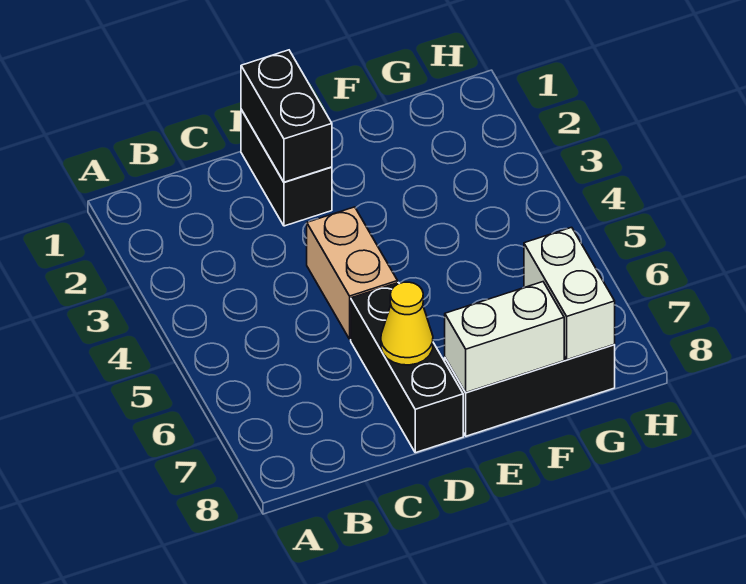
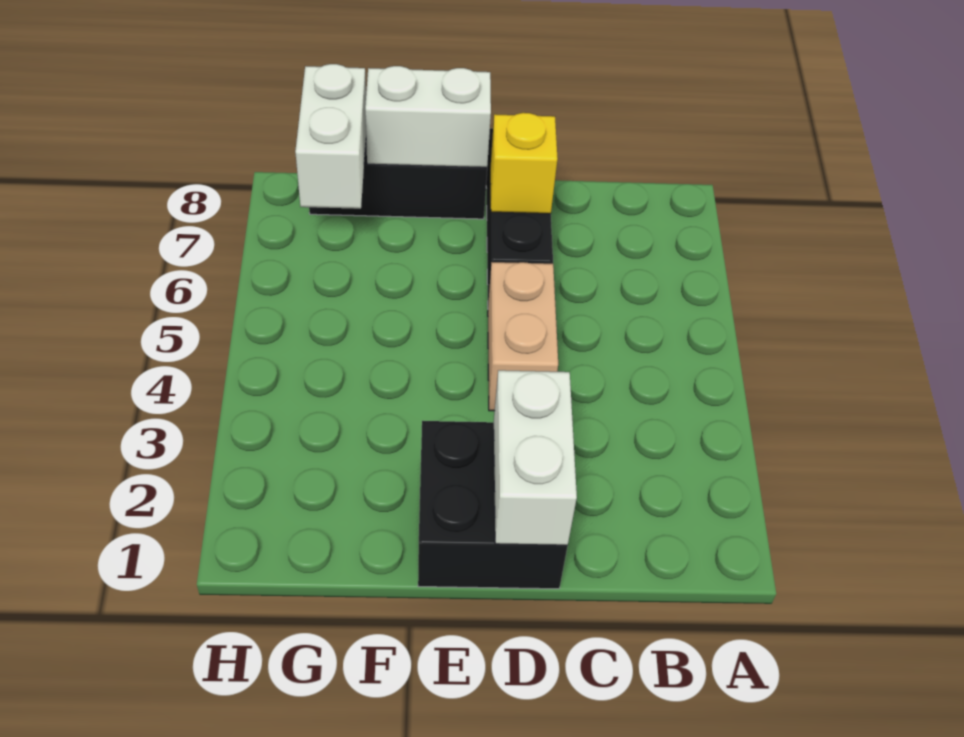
black 1x2 brick [241,110,332,226] -> black 2x2 brick [418,421,568,589]
black 1x2 brick [241,50,332,182] -> white 1x2 brick [494,370,577,545]
yellow 1x1 cone [381,282,433,365] -> yellow 1x1 brick [490,113,558,214]

